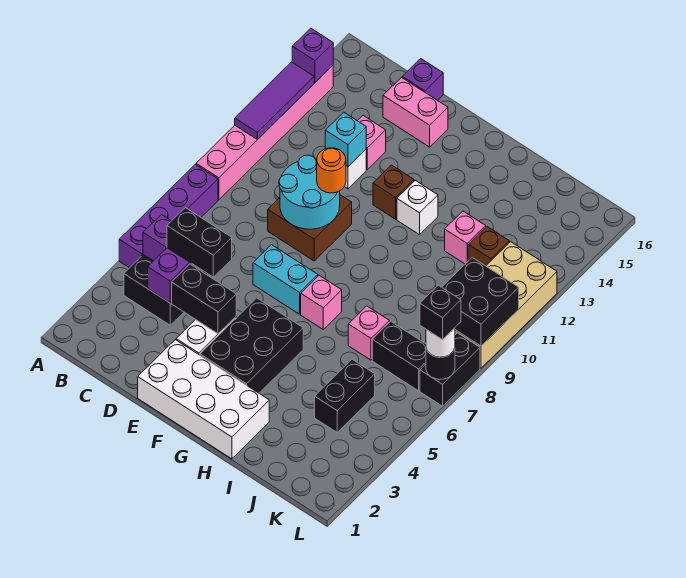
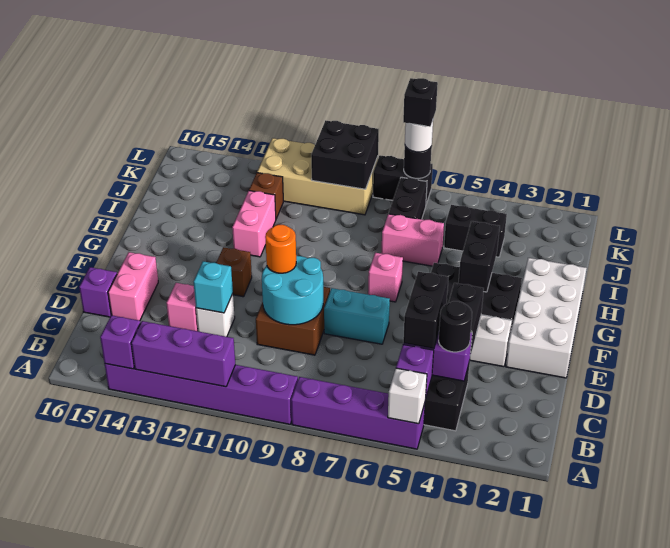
pink 1x6 brick [196,66,333,200] -> purple 1x6 brick [105,364,298,424]
purple 1x3 tile [235,62,314,140] -> purple 1x3 brick [131,321,235,387]
none -> black 1x1 round brick [439,301,472,352]
cyan 1x2 brick [253,245,318,314] -> cyan 1x2 brick turned to [324,288,390,344]
none -> black 1x2 brick [458,221,500,292]
white 1x1 brick [397,180,438,235] -> white 1x1 brick moved to [388,368,427,424]
pink 1x1 brick [348,306,389,360] -> pink 1x2 brick [381,214,444,266]
pink 1x1 brick [445,211,486,264] -> pink 1x2 brick [232,191,276,257]

